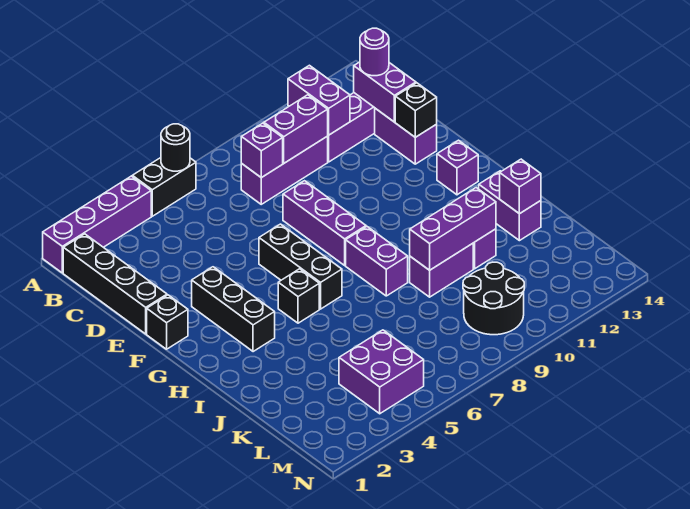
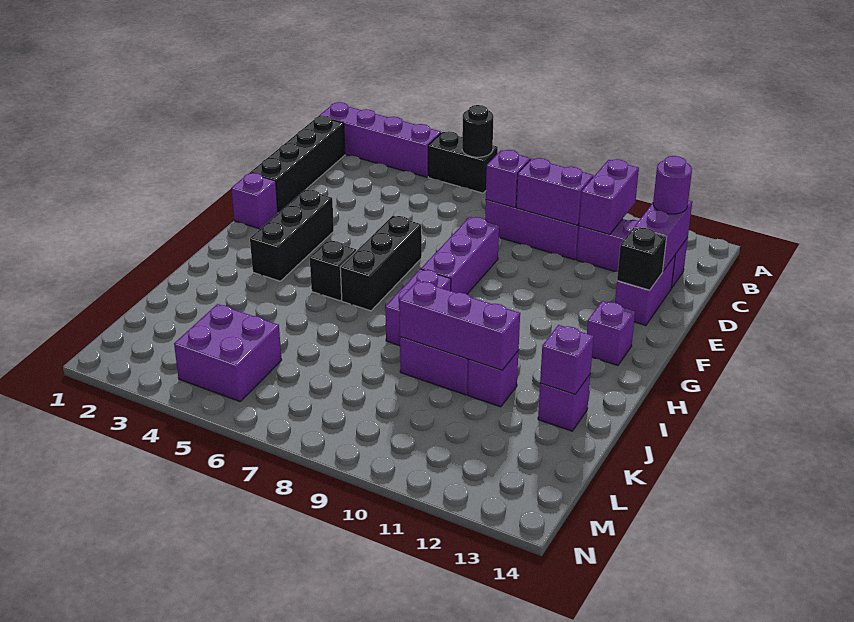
black 1x1 brick [147,295,188,349] -> purple 1x1 brick [231,173,278,229]
purple 1x2 brick [479,171,541,241] -> purple 1x1 brick [538,375,590,431]
black 2x2 round brick [463,262,524,335] -> none

